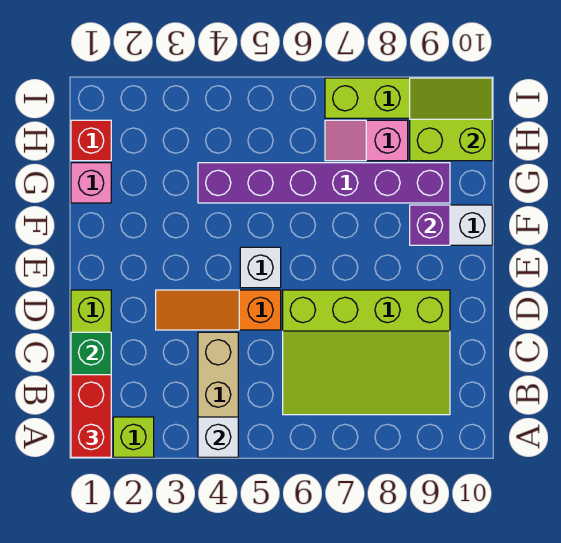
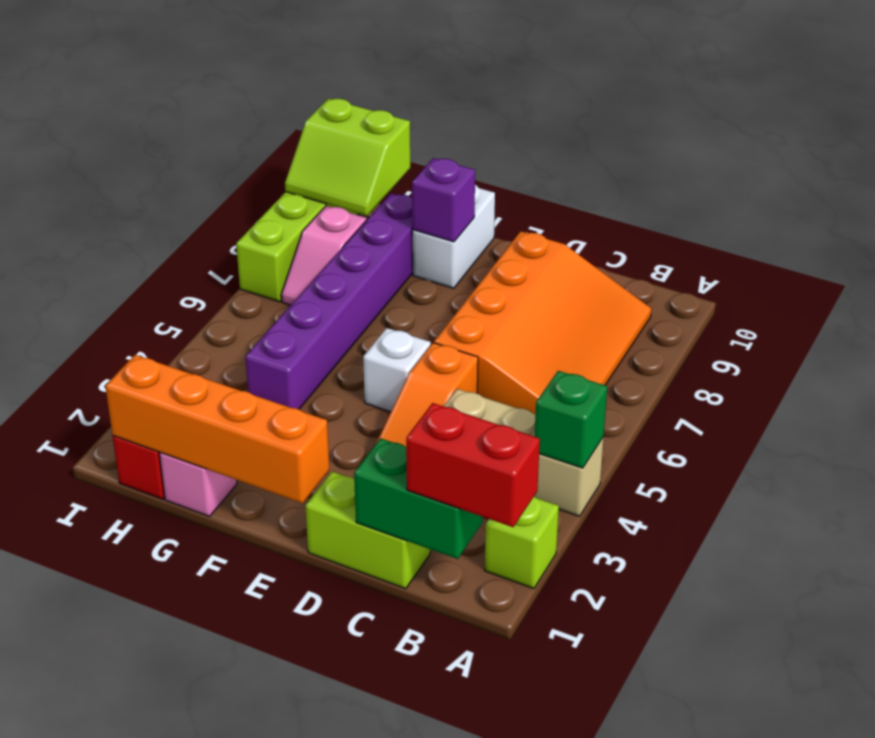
white 1x1 brick [198,417,238,457] -> green 1x1 brick [535,371,607,468]
lime 3x4 slope [283,290,450,415] -> orange 3x4 slope [434,231,651,414]
none -> orange 1x4 brick [105,355,329,503]
lime 2x2 slope [410,78,492,161] -> lime 2x2 slope turned to [285,99,410,216]

